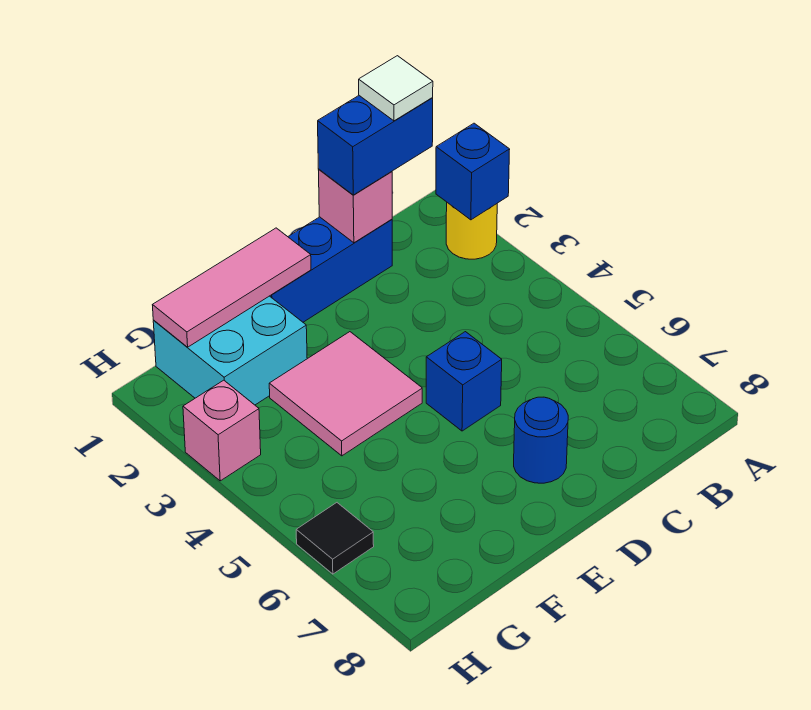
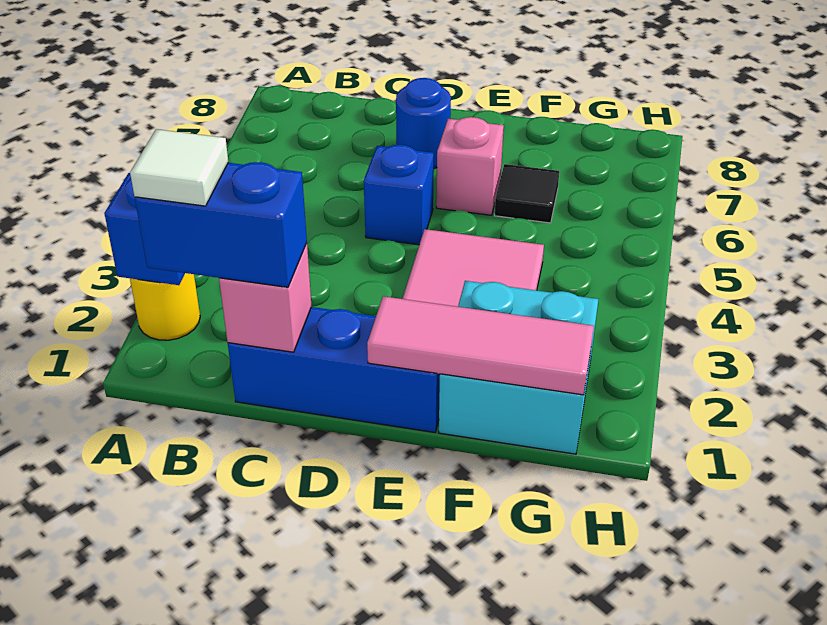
pink 1x1 brick [183,380,261,481] -> pink 1x1 brick moved to [436,117,504,215]
black 1x1 tile [296,503,374,574] -> black 1x1 tile moved to [495,164,559,223]

